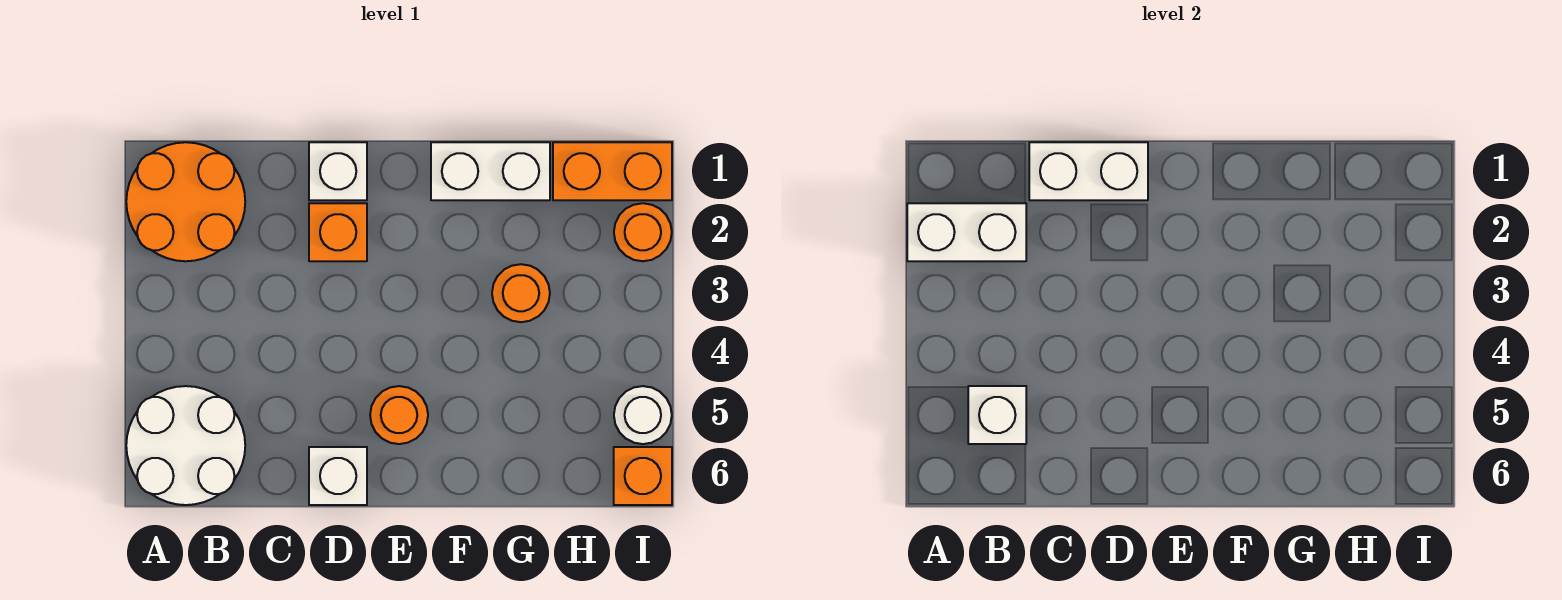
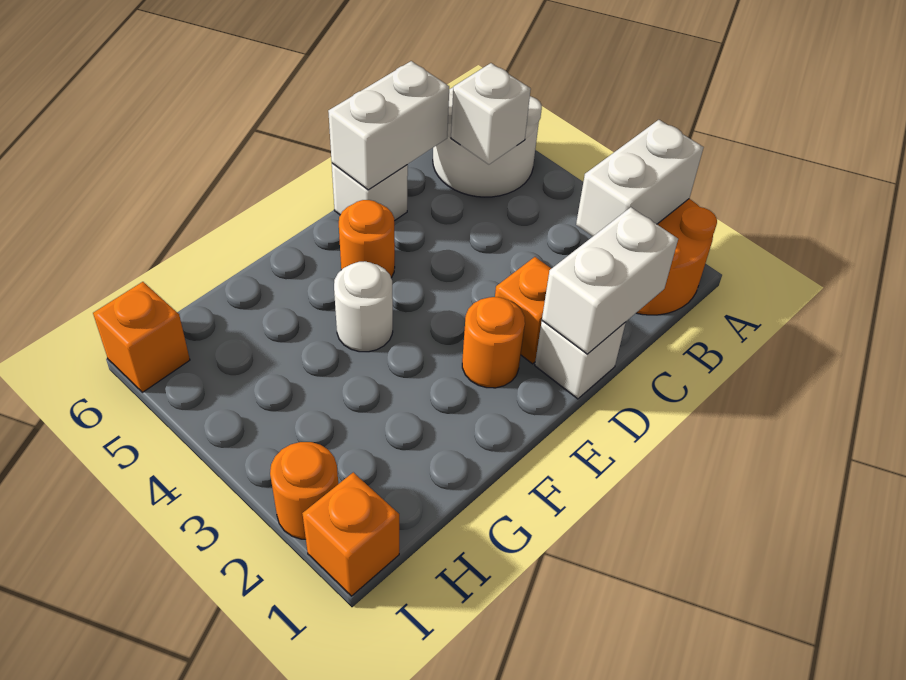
white 1x2 brick [431,142,550,200] -> white 1x2 brick moved to [328,61,449,190]
orange 1x1 round brick [492,264,550,322] -> orange 1x1 round brick moved to [462,297,525,388]
orange 1x2 brick [553,142,672,200] -> orange 1x1 brick [302,472,399,596]
white 1x1 round brick [614,386,672,444] -> white 1x1 round brick moved to [334,261,393,352]

